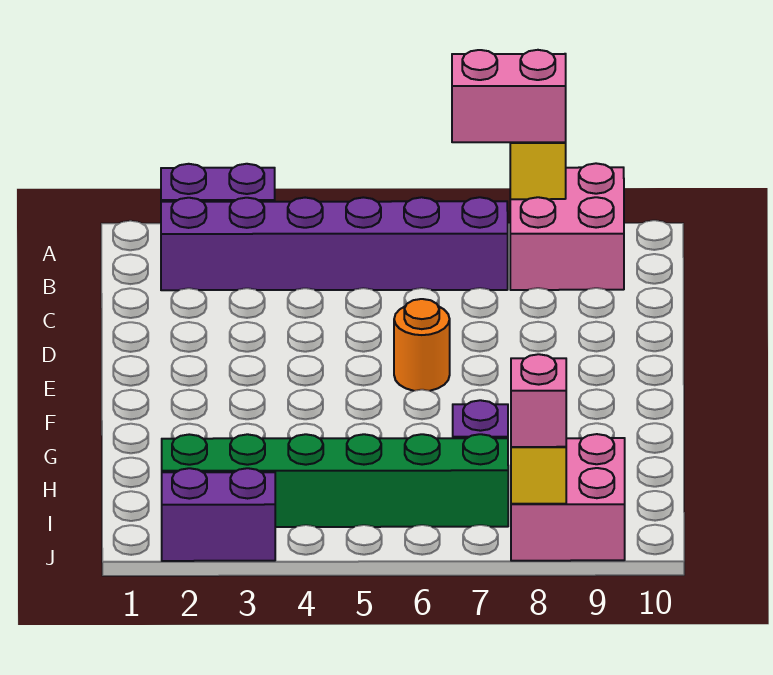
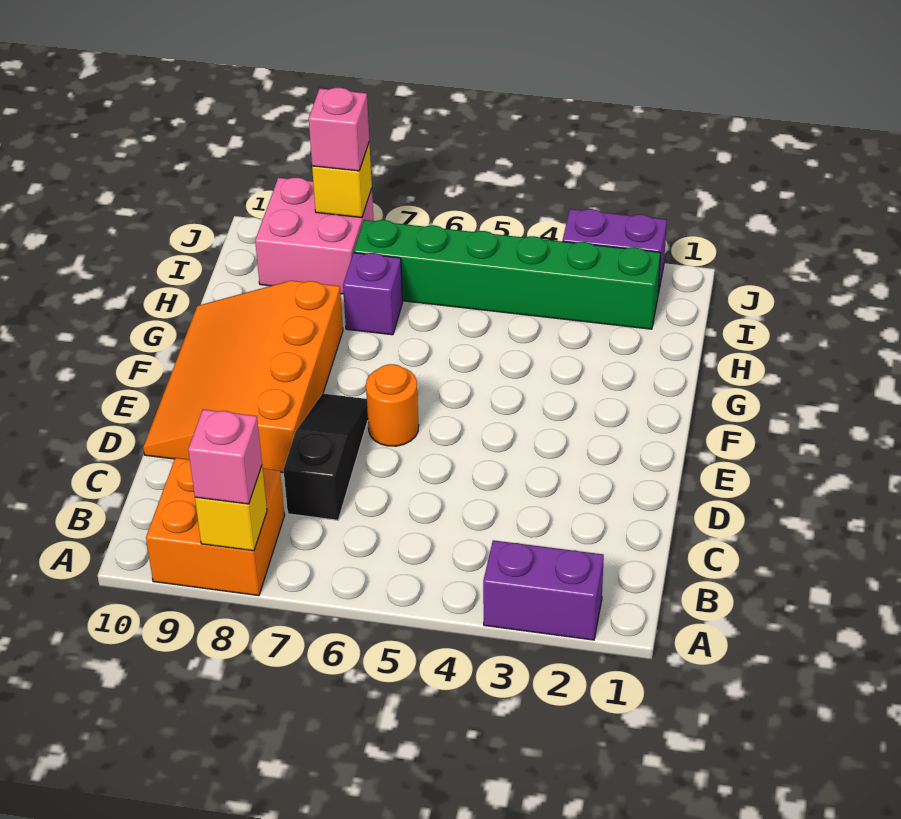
pink 1x2 brick [452,50,566,142] -> pink 1x1 brick [188,409,262,504]
pink 2x2 brick [510,163,624,290] -> orange 2x2 brick [146,458,285,596]
purple 1x6 brick [161,197,508,290] -> none
none -> black 1x3 slope [283,394,368,520]
none -> orange 3x4 slope [143,281,343,473]

